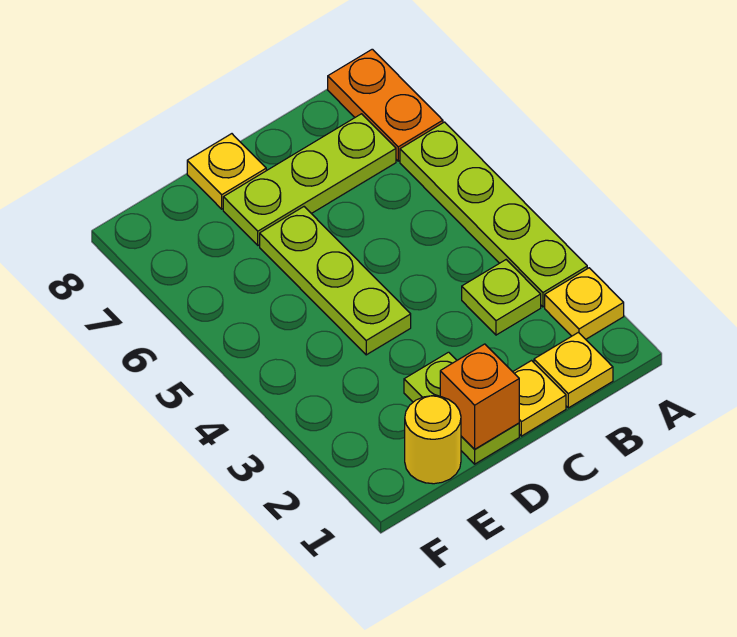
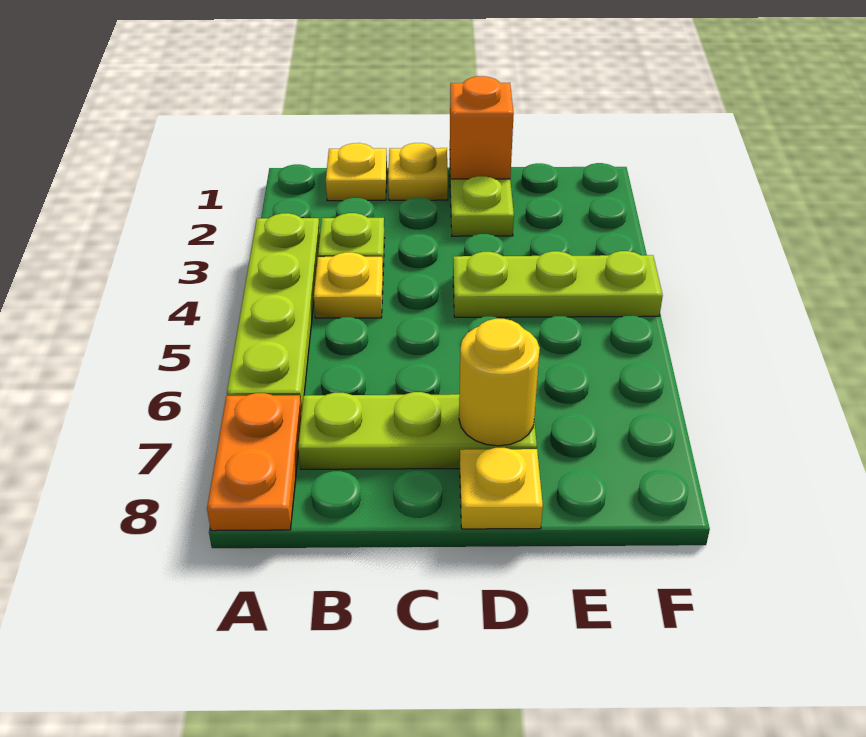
yellow 1x1 plate [545,268,624,339] -> yellow 1x1 plate moved to [314,252,383,318]
lime 1x3 plate [260,207,411,355] -> lime 1x3 plate turned to [453,251,663,317]
yellow 1x1 round brick [405,396,461,484] -> yellow 1x1 round brick moved to [459,319,540,446]

